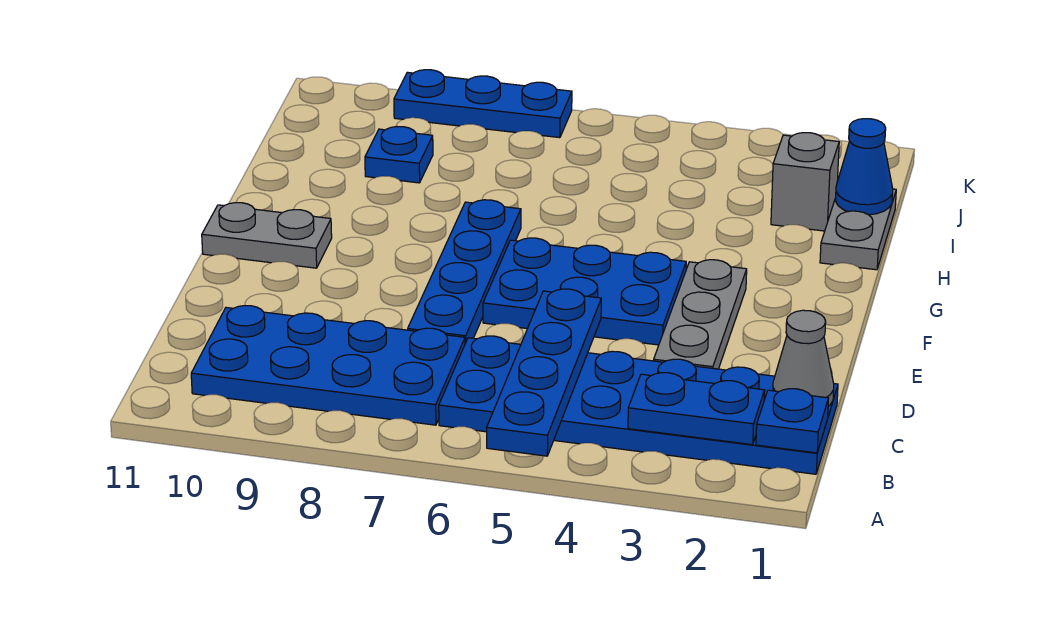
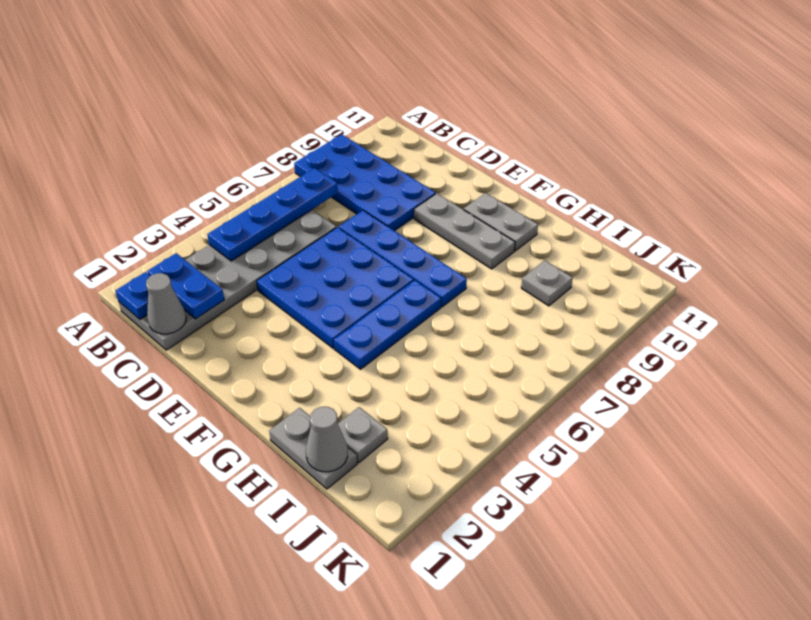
blue 1x4 plate [487,289,601,456] -> blue 1x4 plate turned to [207,168,338,261]
blue 2x6 plate [439,336,838,474] -> grey 2x6 plate [119,210,336,350]
blue 1x2 plate [628,373,765,445] -> blue 1x2 plate turned to [147,253,224,319]
blue 2x4 plate [191,306,465,425] -> blue 2x4 plate turned to [294,134,436,231]
grey 1x3 plate [654,260,747,369] -> grey 1x3 plate moved to [414,193,515,269]
blue 2x3 plate [483,238,686,345] -> blue 3x3 plate [257,227,414,348]
grey 1x2 plate [202,202,332,268] -> grey 1x2 plate turned to [464,193,538,251]
blue 1x1 cone [836,119,893,215] -> grey 1x1 cone [306,407,348,472]
grey 1x1 brick [771,133,839,231] -> grey 1x1 plate [338,407,388,463]
blue 1x1 plate [365,127,433,183] -> grey 1x1 plate [521,261,573,306]
blue 1x3 plate [394,70,572,138] -> blue 1x3 plate moved to [334,280,441,369]

